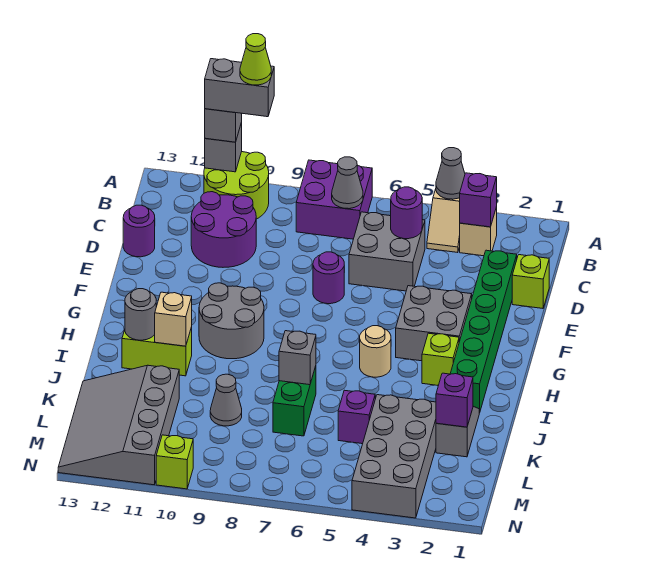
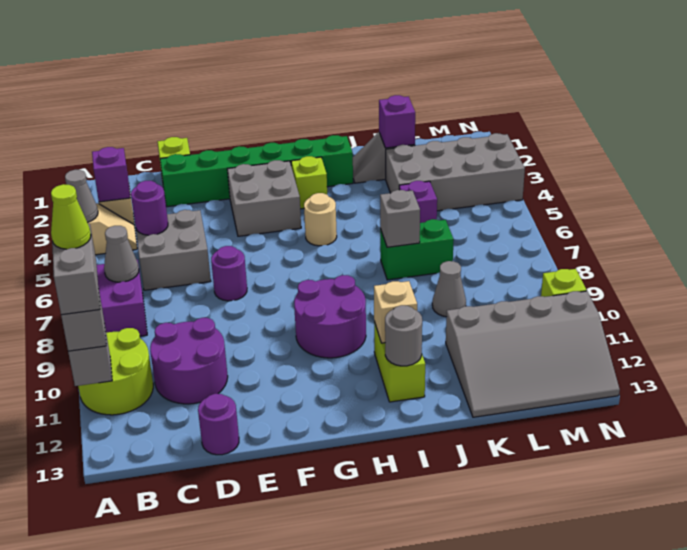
grey 2x2 round brick [199,283,264,359] -> purple 2x2 round brick [294,275,366,358]

